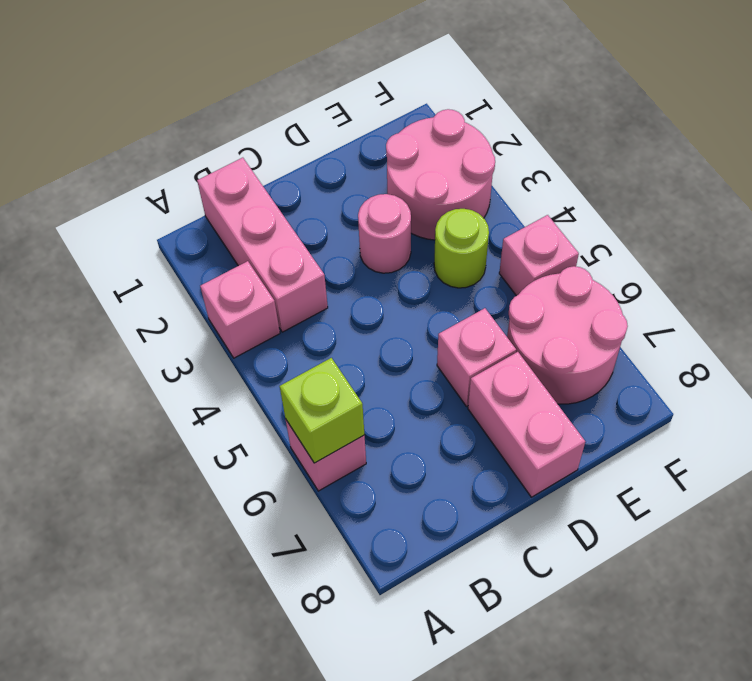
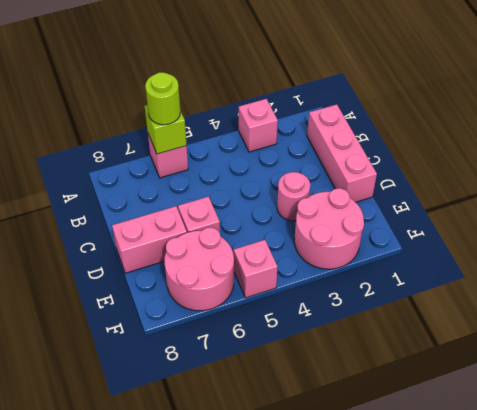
pink 1x3 brick [197,158,328,332] -> pink 1x3 brick turned to [307,104,377,202]
lime 1x1 round brick [434,209,489,288] -> lime 1x1 round brick moved to [145,73,180,125]

